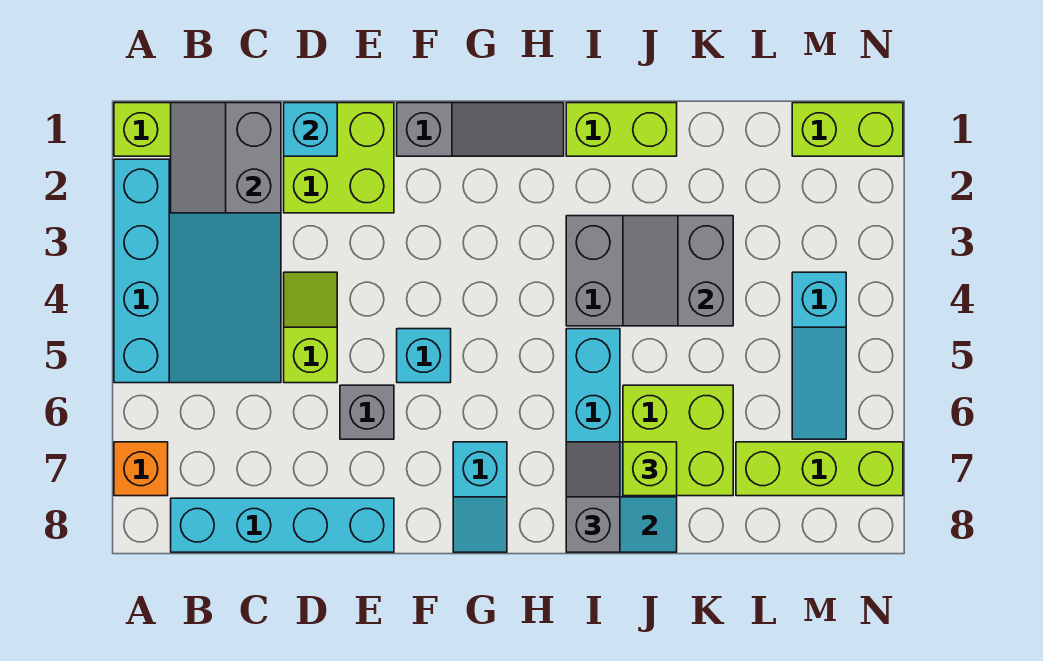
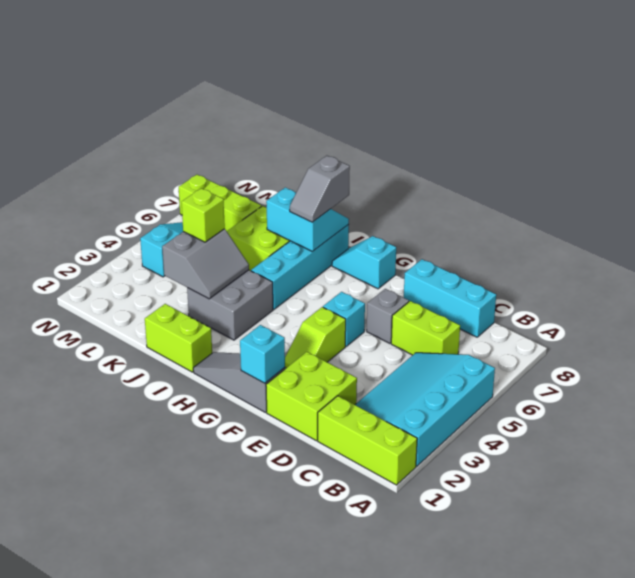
orange 1x1 brick [114,442,168,496] -> none
grey 2x2 slope [171,103,281,213] -> none
cyan 1x4 brick [171,498,394,552] -> cyan 1x3 brick [404,259,496,337]
cyan 1x1 brick [284,103,337,156] -> cyan 1x1 brick moved to [240,325,285,383]
lime 1x2 slope [284,272,337,383] -> lime 1x2 slope moved to [285,307,346,368]
cyan 1x2 slope [453,442,507,552] -> cyan 1x2 slope turned to [332,236,396,289]
lime 1x1 brick [623,442,677,496] -> lime 1x1 brick moved to [182,188,225,242]
lime 1x2 brick [792,103,903,156] -> lime 1x2 brick moved to [391,301,460,355]

